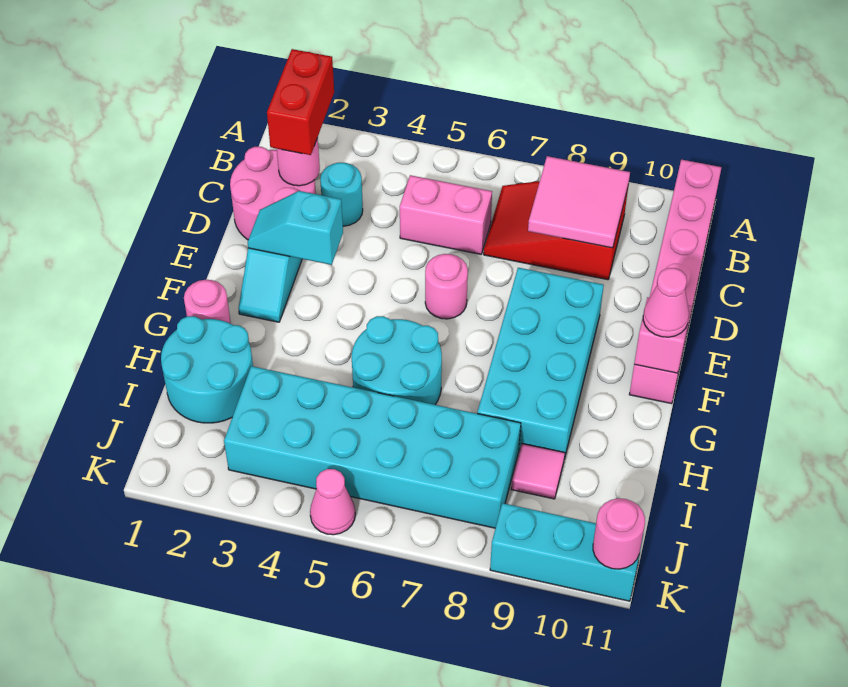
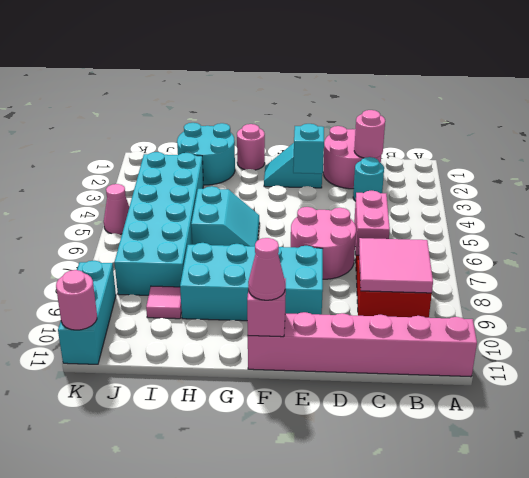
red 1x2 brick [267,49,334,155] -> none
pink 1x1 round brick [425,254,468,319] -> pink 2x2 round brick [291,207,356,279]
cyan 2x2 round brick [352,316,442,405] -> cyan 2x2 slope [191,186,259,246]

